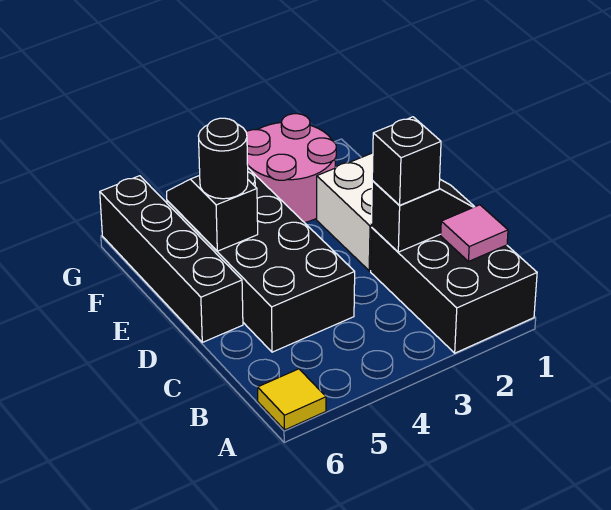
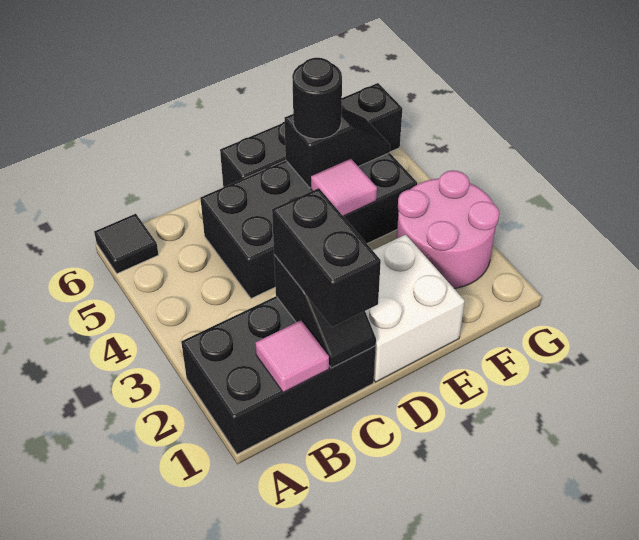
yellow 1x1 tile [258,369,326,430] -> black 1x1 tile [94,214,158,274]
black 1x1 brick [372,117,441,205] -> black 1x2 brick [272,188,381,327]
none -> pink 1x1 tile [311,159,377,216]

